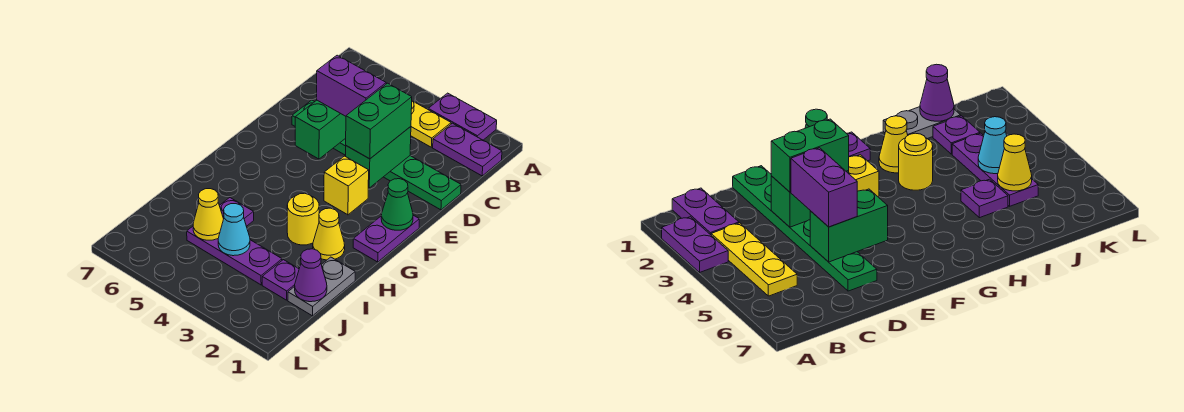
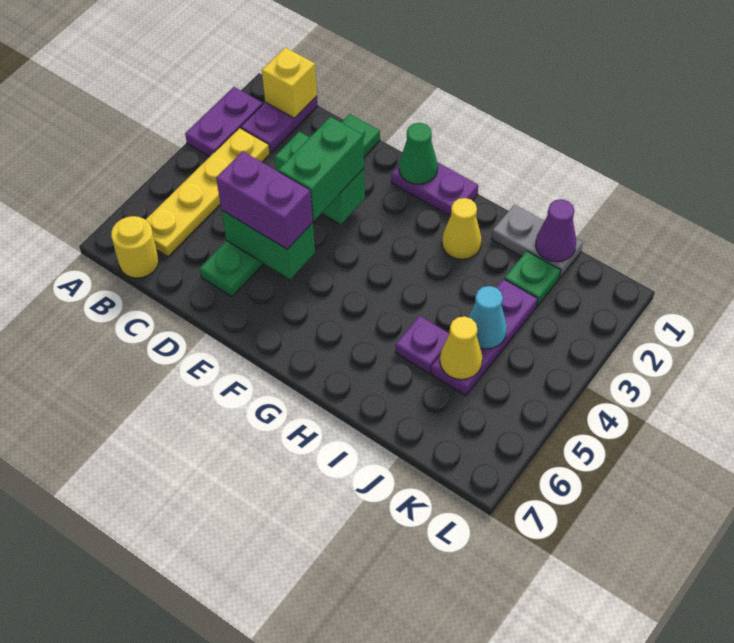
yellow 1x3 plate [411,101,451,147] -> yellow 1x4 plate [146,128,270,257]
green 1x2 brick [346,83,412,159] -> green 1x2 brick turned to [278,117,364,221]
purple 1x2 brick [317,55,386,116] -> purple 1x2 brick turned to [216,151,313,249]
yellow 1x1 brick [324,156,369,215] -> yellow 1x1 brick moved to [262,47,317,118]
yellow 1x1 round brick [287,193,319,245] -> yellow 1x1 round brick moved to [111,216,159,278]
purple 1x1 plate [262,260,299,300] -> green 1x1 plate [505,251,561,306]

